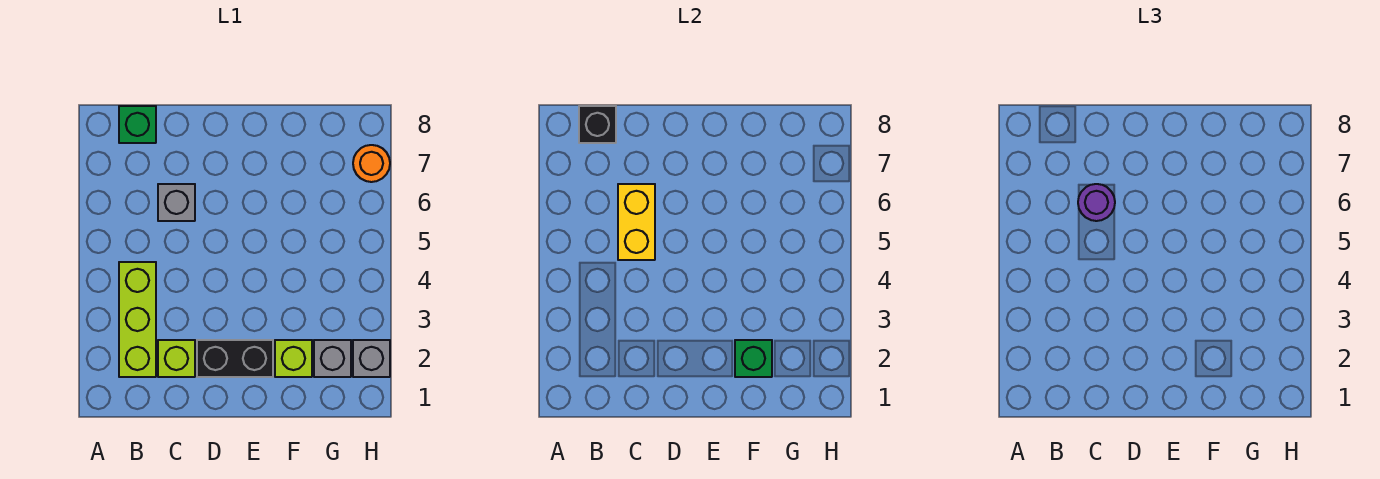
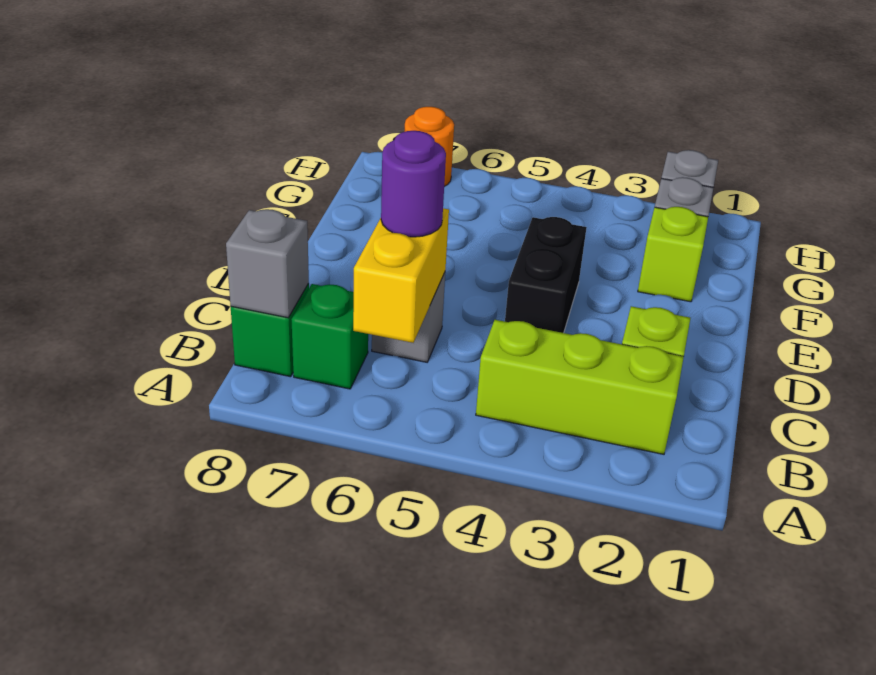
black 1x1 brick [579,106,616,143] -> grey 1x1 brick [226,209,309,318]
yellow 1x2 brick [618,184,655,260] -> yellow 1x2 brick turned to [353,208,449,343]
black 1x2 brick [197,340,273,377] -> black 1x2 brick moved to [505,217,587,333]
green 1x1 brick [735,340,772,377] -> green 1x1 brick moved to [291,284,368,389]

